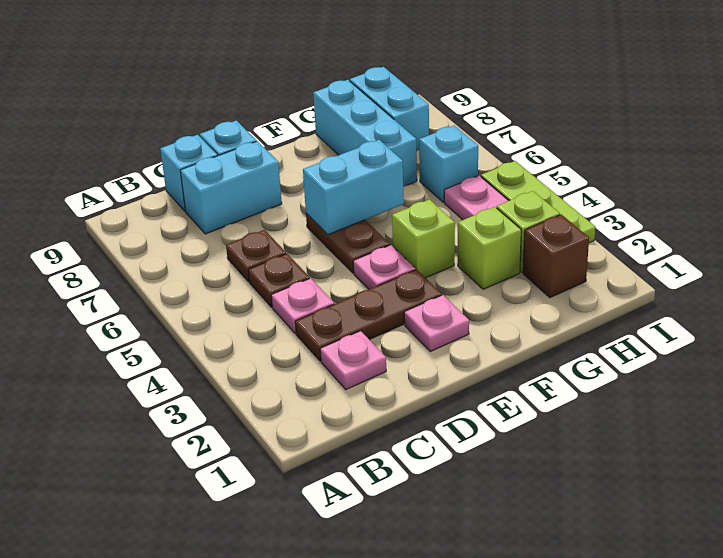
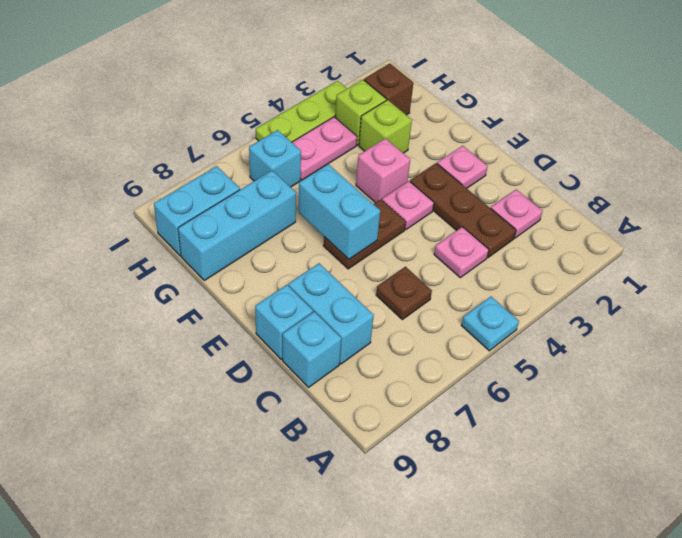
none -> cyan 1x1 plate [462,297,519,351]
brown 1x1 plate [248,254,310,307] -> none
lime 1x1 brick [392,199,455,278] -> pink 1x1 brick [356,138,410,203]

